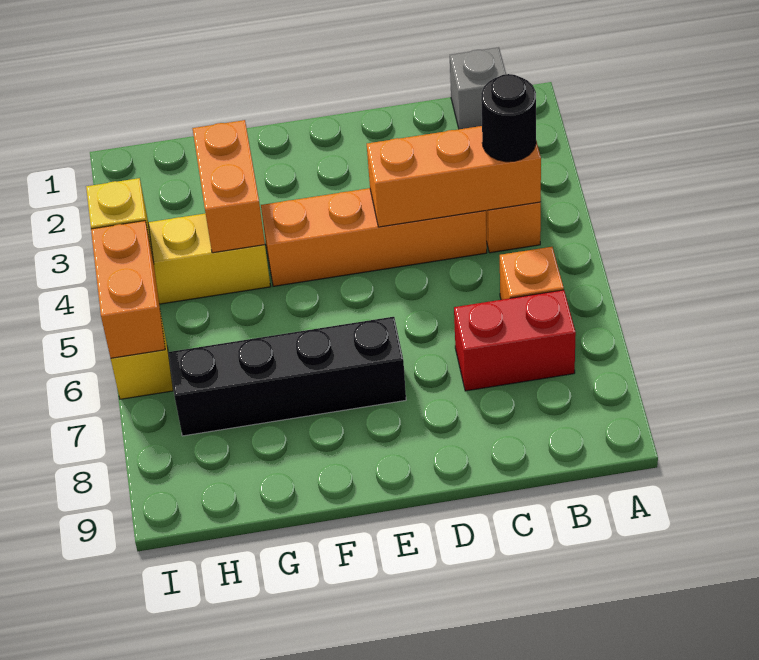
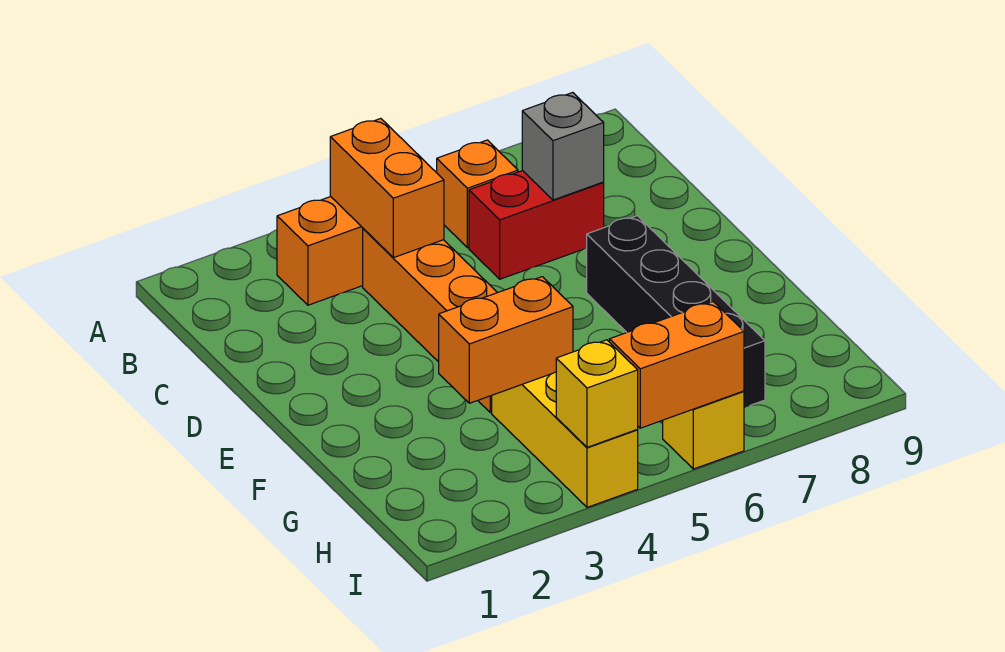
grey 1x1 brick [450,47,506,129] -> grey 1x1 brick moved to [522,93,604,200]
orange 1x3 brick [367,126,541,227] -> orange 1x2 brick [330,119,444,258]
black 1x1 round brick [481,74,536,162] -> none
red 1x2 brick [454,290,576,391] -> red 1x2 brick turned to [469,171,604,279]

